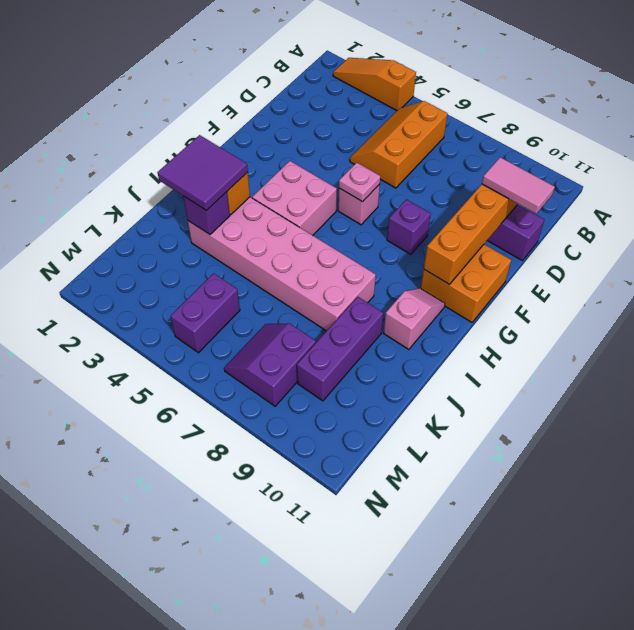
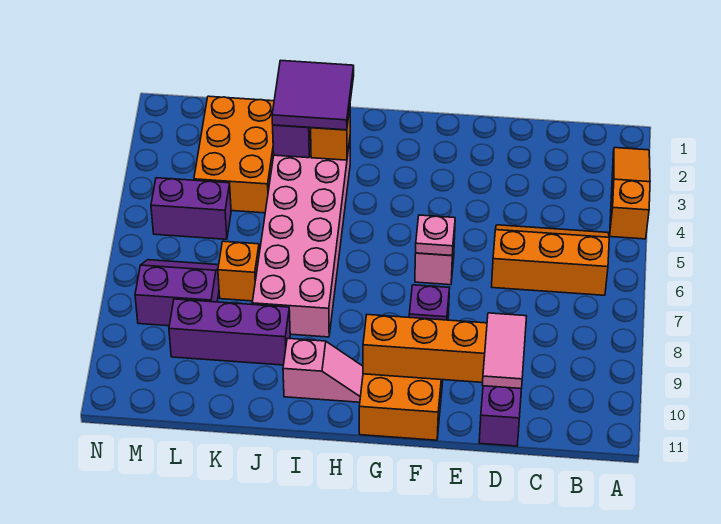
pink 2x2 brick [252,161,337,235] -> none
none -> orange 2x3 brick [194,96,274,213]
none -> orange 1x1 brick [218,241,259,301]

